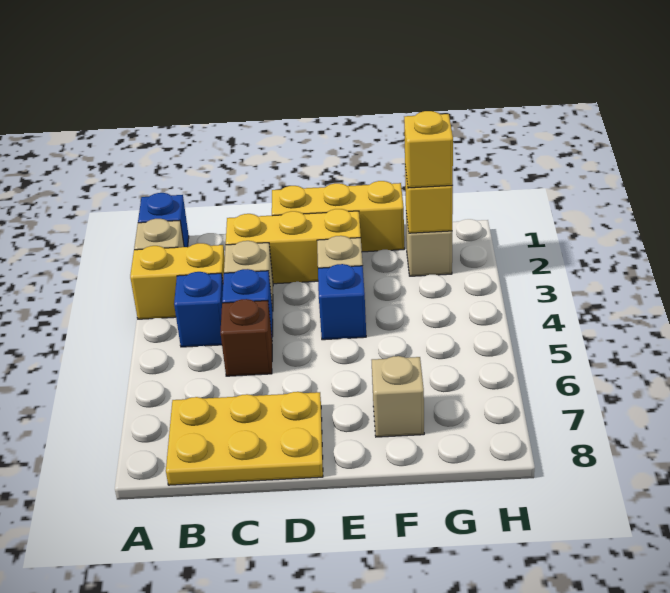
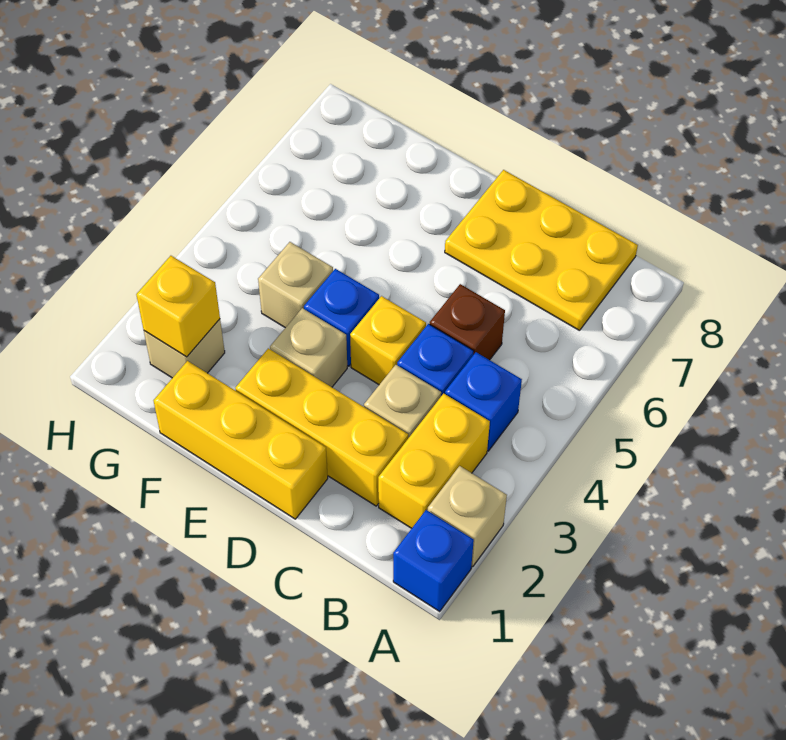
yellow 1x2 brick [130,243,225,319] -> yellow 1x2 brick turned to [378,394,490,528]
tan 1x1 brick [372,356,424,437] -> tan 1x1 brick moved to [258,242,333,328]
yellow 1x1 brick [404,111,453,188] -> yellow 1x1 brick moved to [350,296,426,385]

